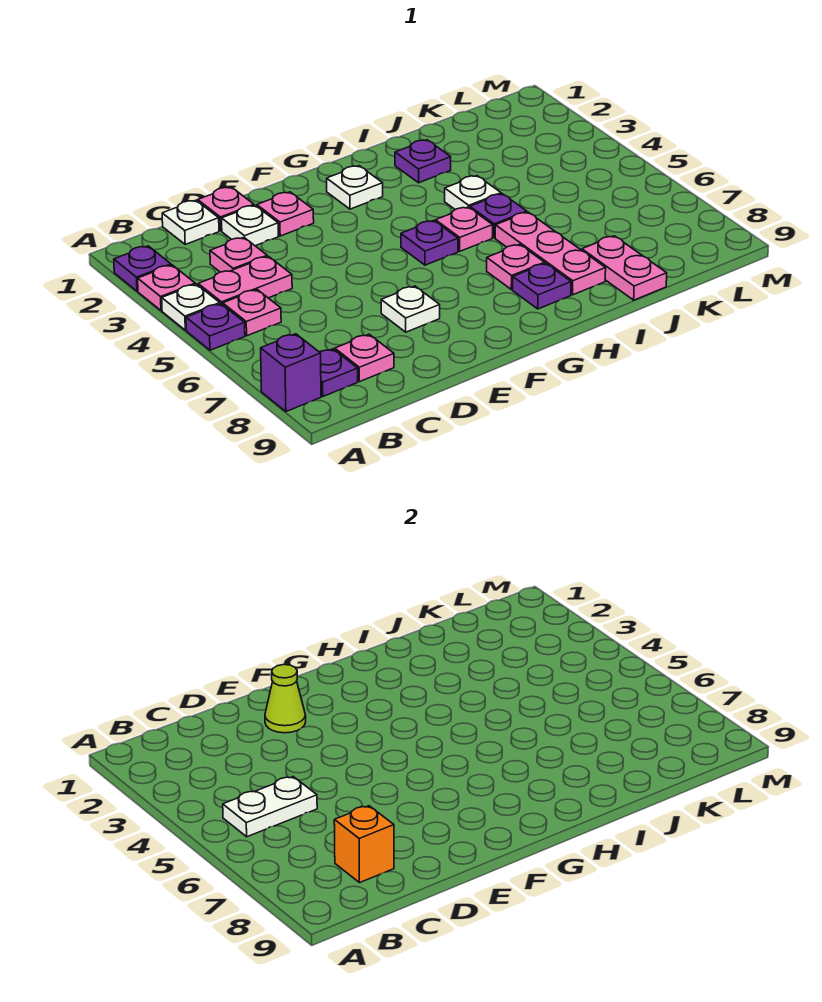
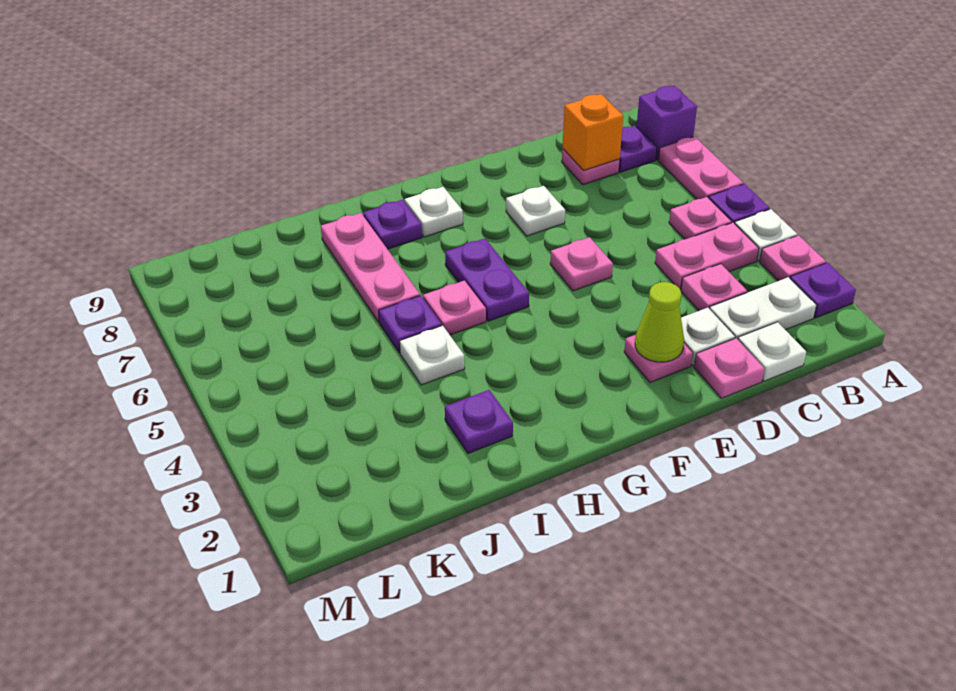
white 1x2 plate [223,777,317,837] -> white 1x2 plate moved to [710,277,817,339]
white 1x1 plate [327,166,383,209] -> white 1x1 plate moved to [405,187,463,237]
purple 1x1 plate [401,221,458,265] -> purple 1x2 plate [445,238,529,321]
pink 1x1 plate [487,244,545,290] -> pink 1x1 plate moved to [550,237,613,291]
pink 1x2 plate [582,236,667,300] -> pink 1x2 plate moved to [658,136,743,199]

